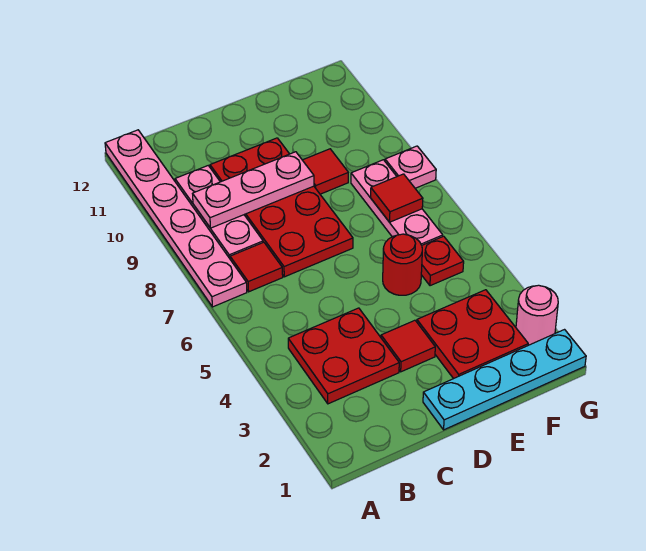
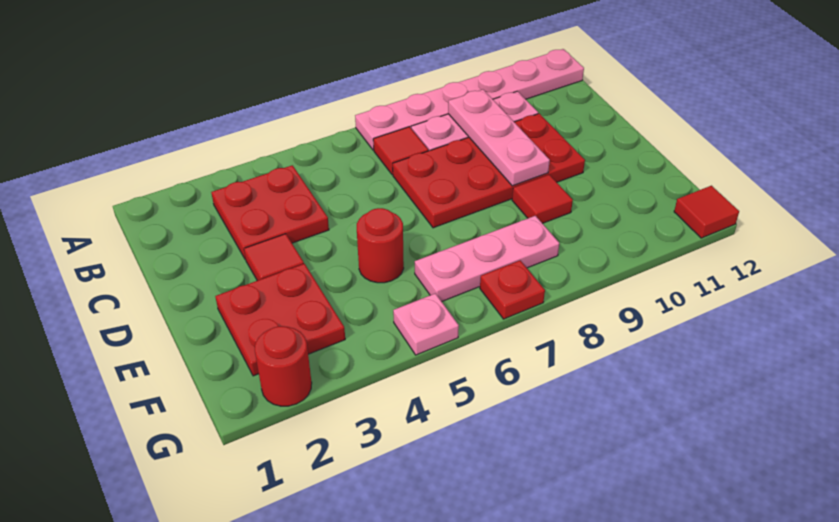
cyan 1x4 plate [423,330,586,430] -> none
red 1x1 plate [421,236,464,286] -> red 1x1 plate moved to [480,261,545,319]
red 1x1 tile [371,174,423,222] -> red 1x1 tile moved to [674,186,739,238]
pink 1x1 round brick [516,285,558,345] -> red 1x1 round brick [255,326,312,406]
pink 1x1 plate [385,146,436,188] -> pink 1x1 plate moved to [393,293,459,355]

